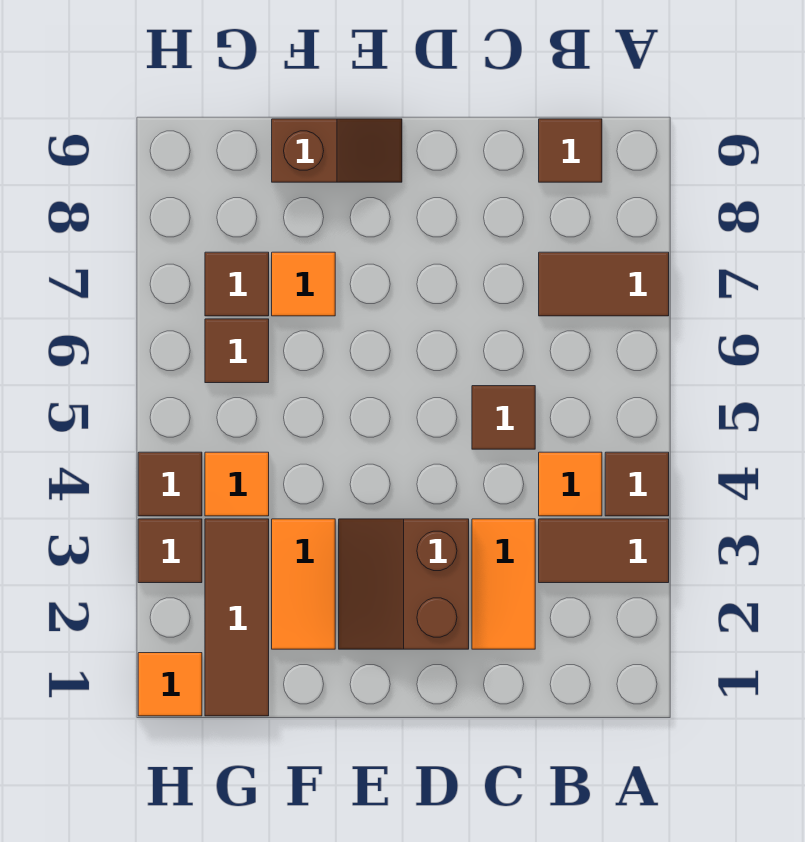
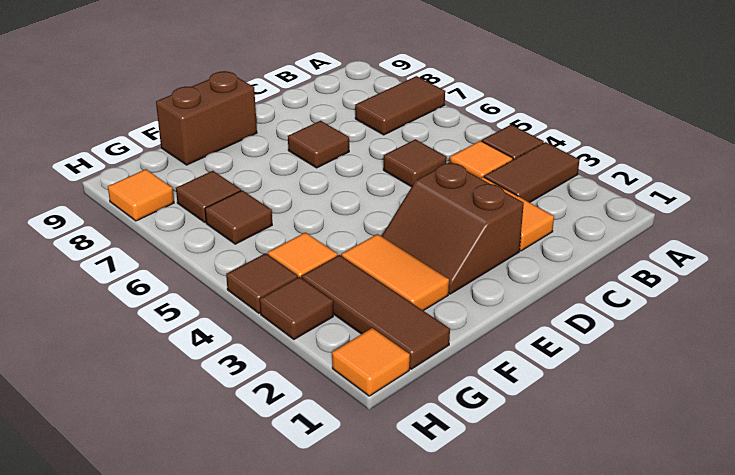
brown 1x1 tile [539,119,602,182] -> brown 1x1 tile moved to [288,121,349,168]
brown 1x2 slope [272,119,402,182] -> brown 1x2 brick [156,71,257,165]
orange 1x1 tile [272,252,335,316] -> orange 1x1 tile moved to [108,169,174,221]

